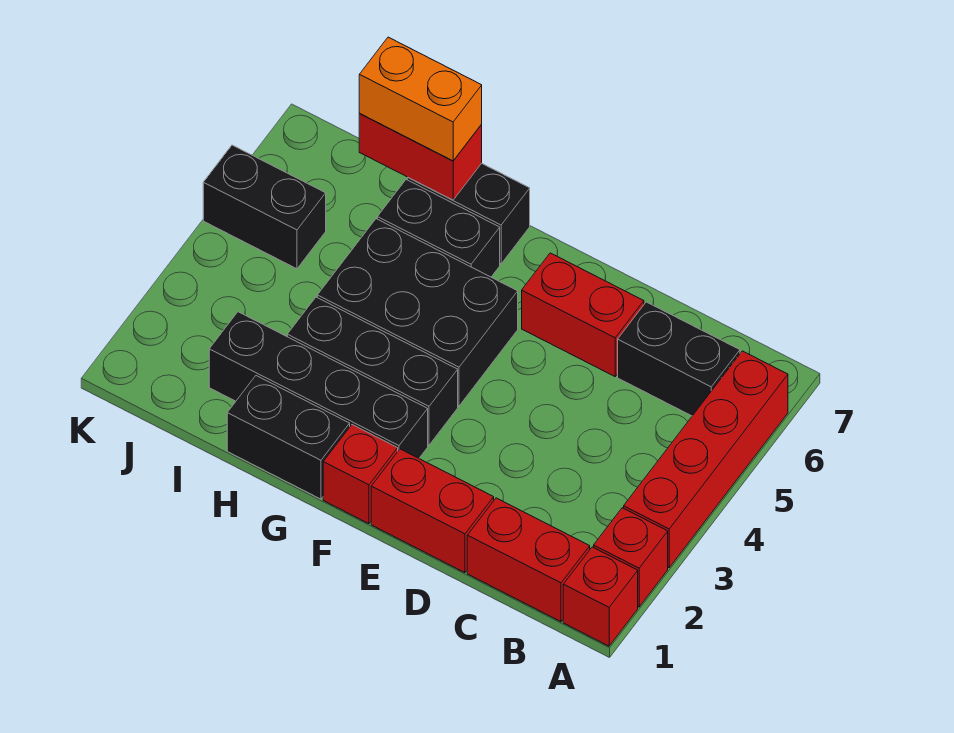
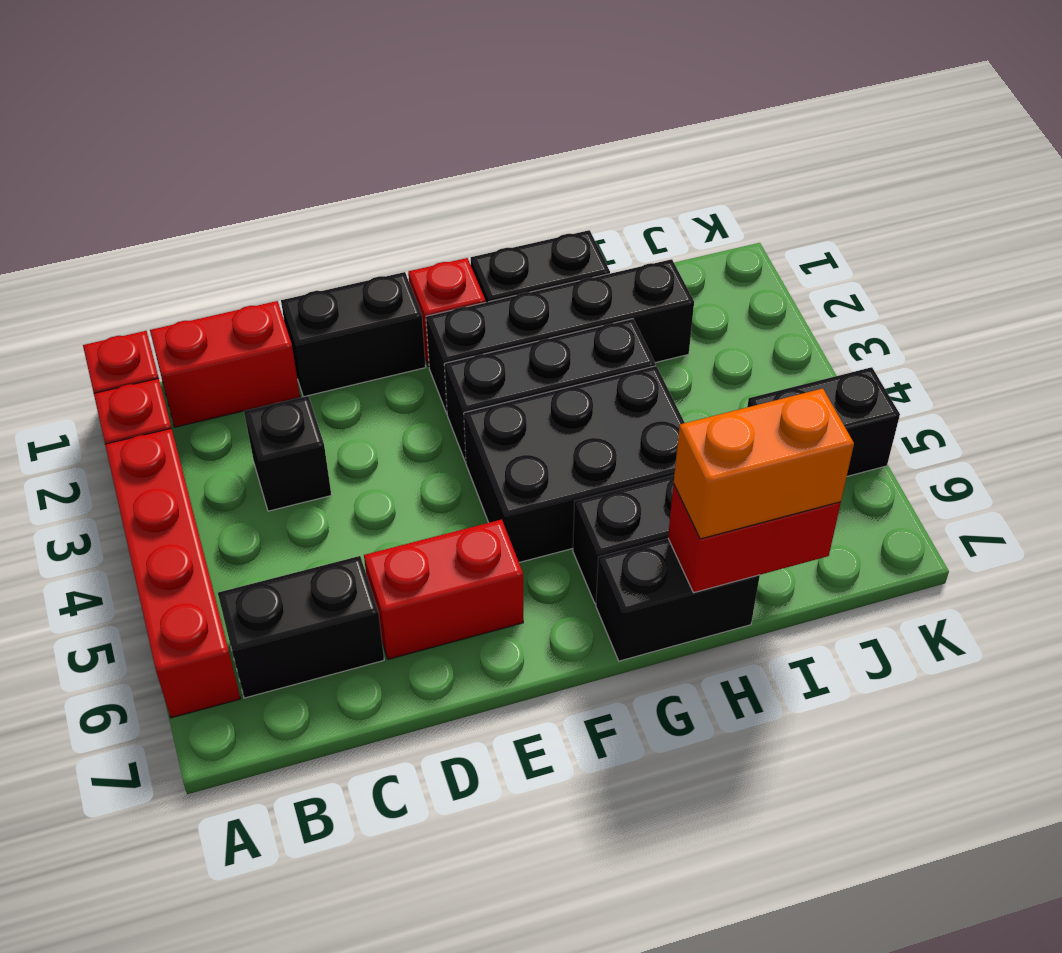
none -> black 1x1 brick [244,396,331,511]
red 1x2 brick [371,449,494,573] -> black 1x2 brick [281,272,426,397]

